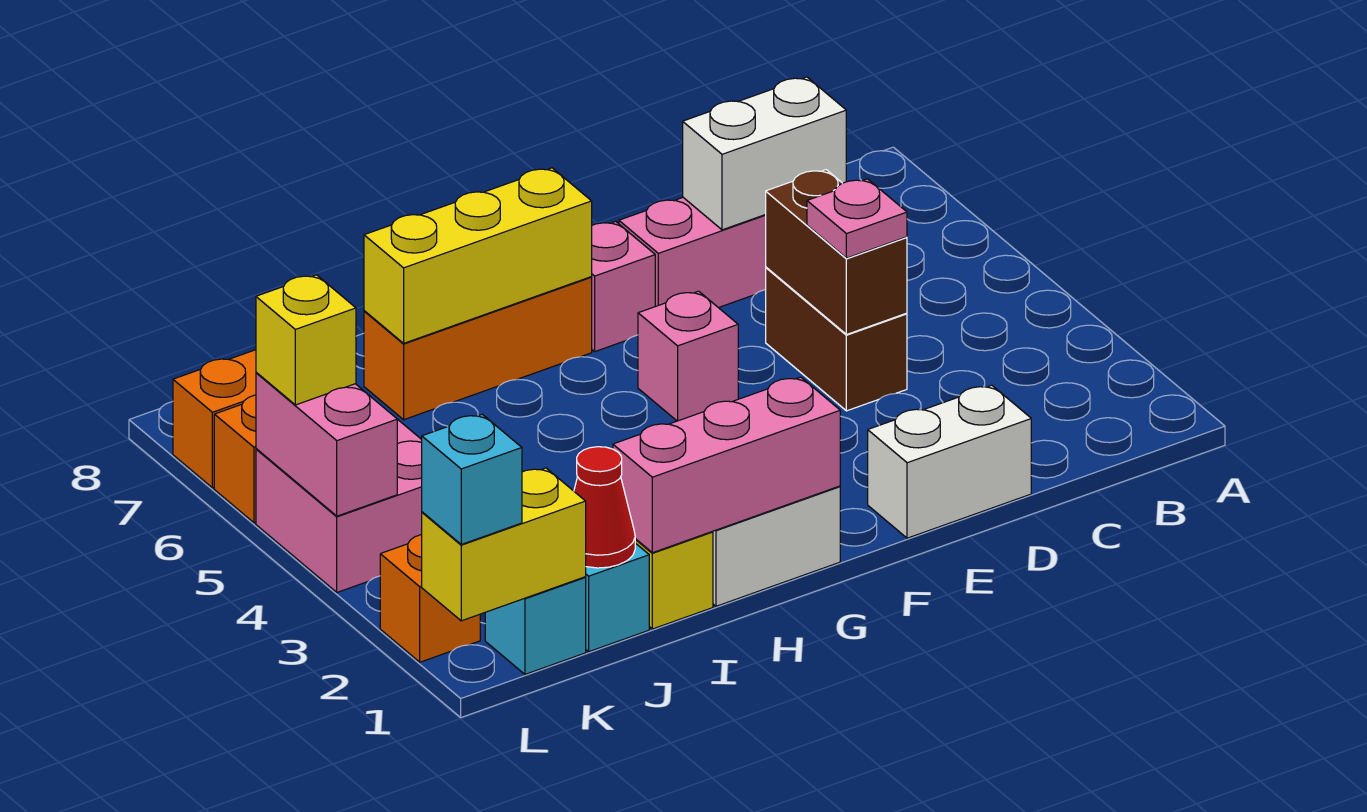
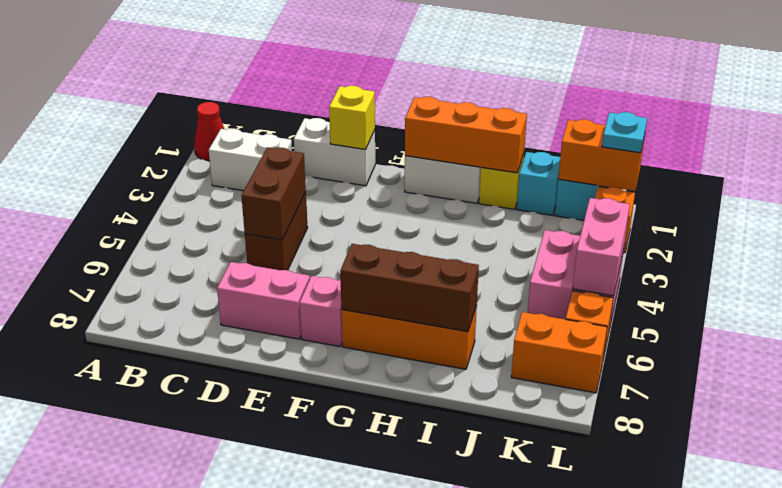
white 1x2 brick [683,77,846,230] -> white 1x2 brick moved to [209,129,292,191]
pink 1x1 plate [807,179,907,258] -> none
pink 1x1 brick [638,291,738,421] -> none
pink 1x3 brick [613,377,840,553] -> orange 1x3 brick [405,97,527,173]
yellow 1x3 brick [364,168,592,343] -> brown 1x3 brick [340,244,479,332]
red 1x1 cone [574,447,635,568] -> red 1x1 cone moved to [194,102,224,161]
yellow 1x2 brick [422,468,586,621] -> orange 1x2 brick [558,119,645,191]
cyan 1x1 brick [422,414,522,544] -> cyan 1x1 plate [602,112,647,153]
yellow 1x1 brick [256,275,356,405] -> yellow 1x1 brick moved to [329,86,375,149]

